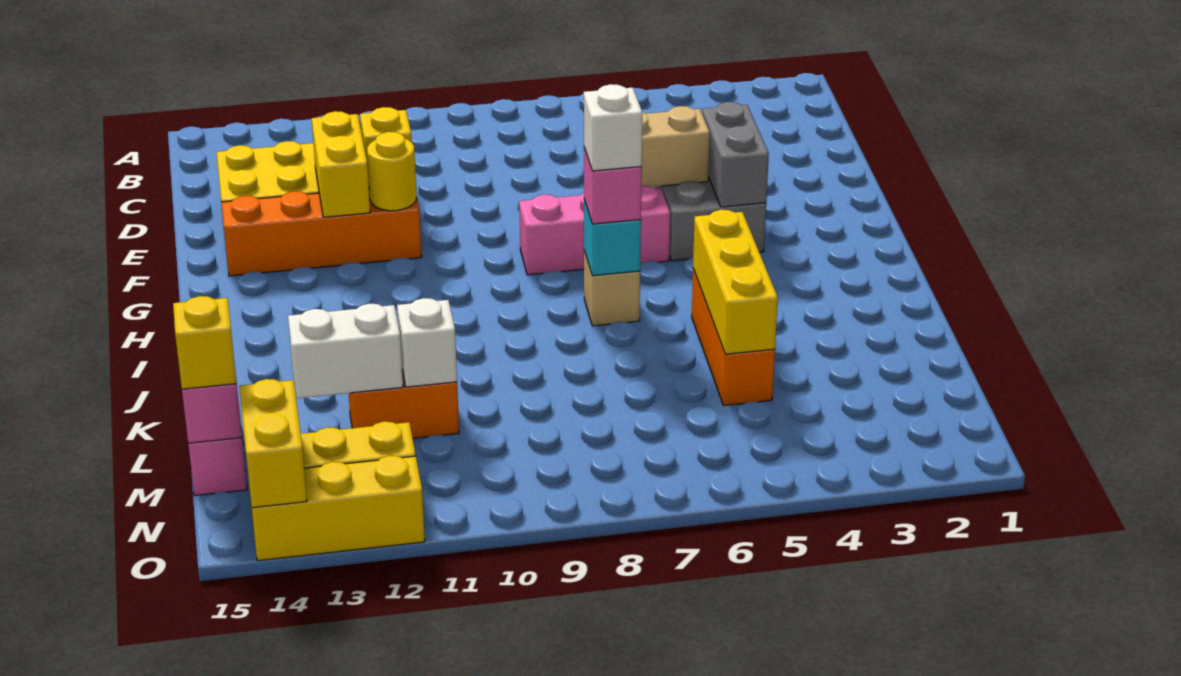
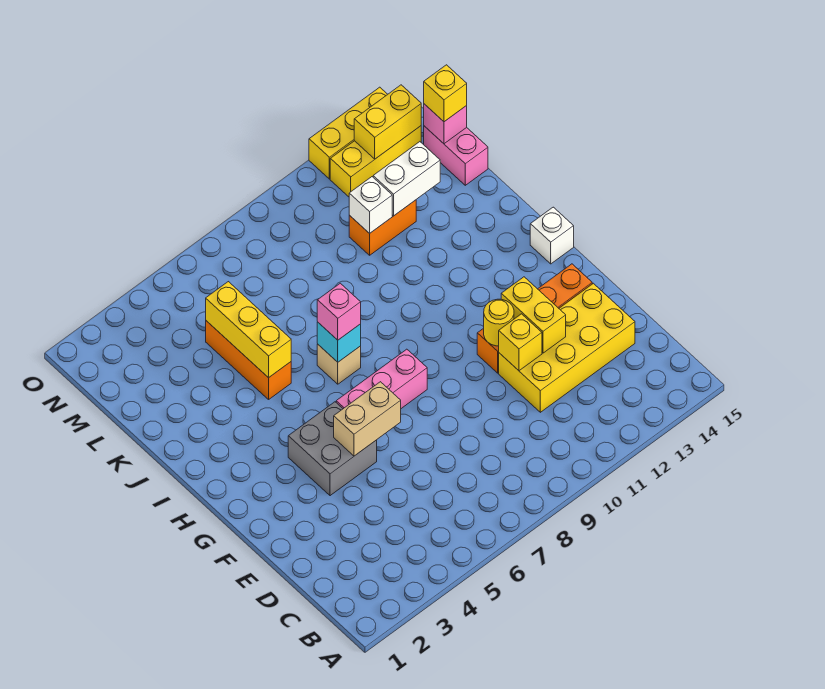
grey 1x2 brick [702,102,769,207] -> none
white 1x1 brick [584,84,642,171] -> white 1x1 brick moved to [530,207,574,264]
yellow 1x2 brick [239,379,307,508] -> yellow 1x2 brick turned to [354,85,421,159]

